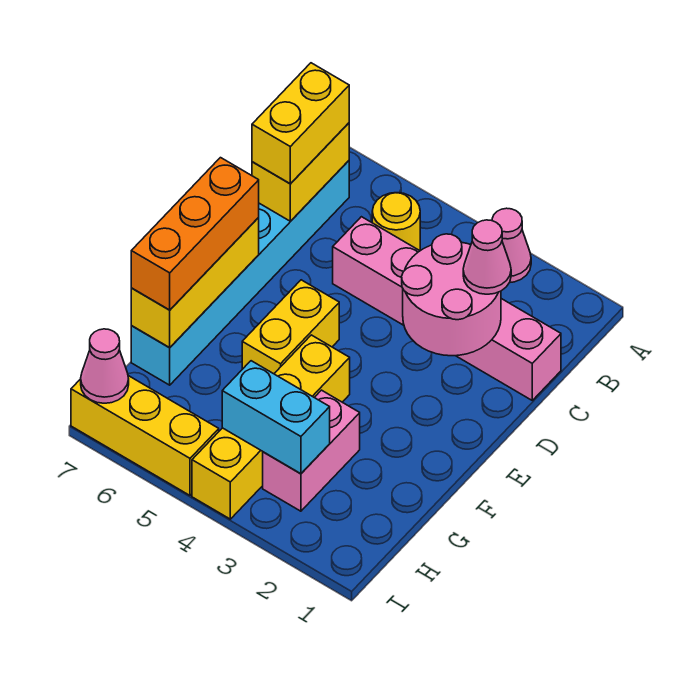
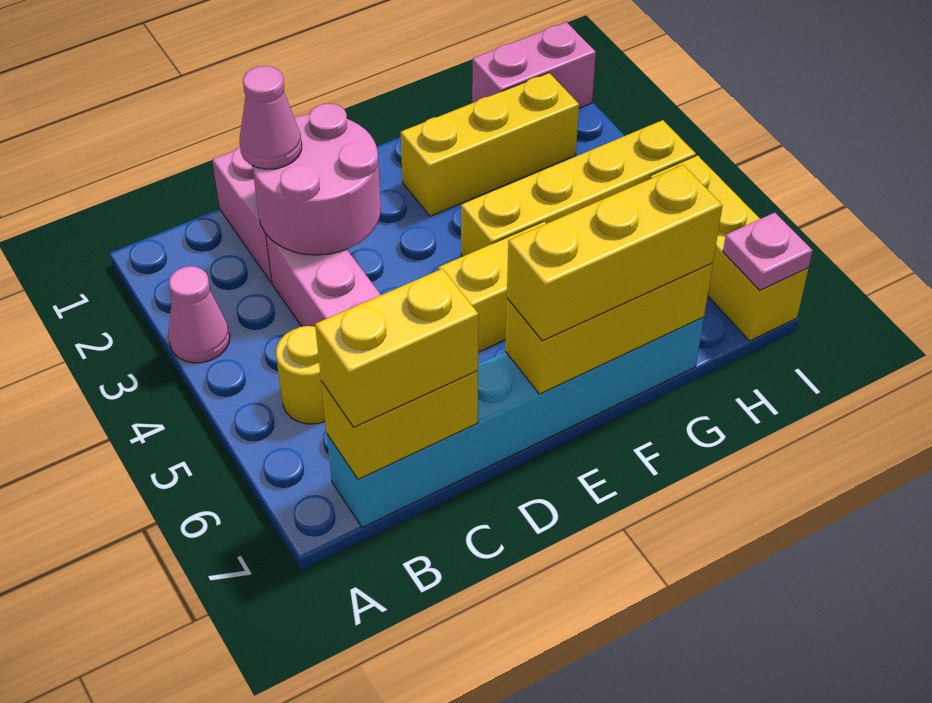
orange 1x3 brick [131,158,259,310] -> yellow 1x3 brick [507,165,723,341]
none -> yellow 1x3 brick [401,73,579,216]
pink 1x2 brick [263,390,360,511] -> pink 1x2 brick moved to [472,22,596,108]
cyan 1x2 brick [222,361,330,474] -> none
pink 1x1 cone [81,329,129,403] -> pink 1x1 plate [723,213,813,290]

